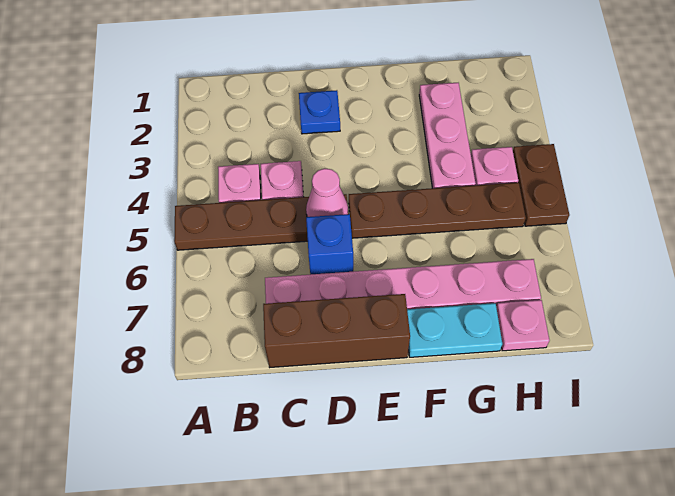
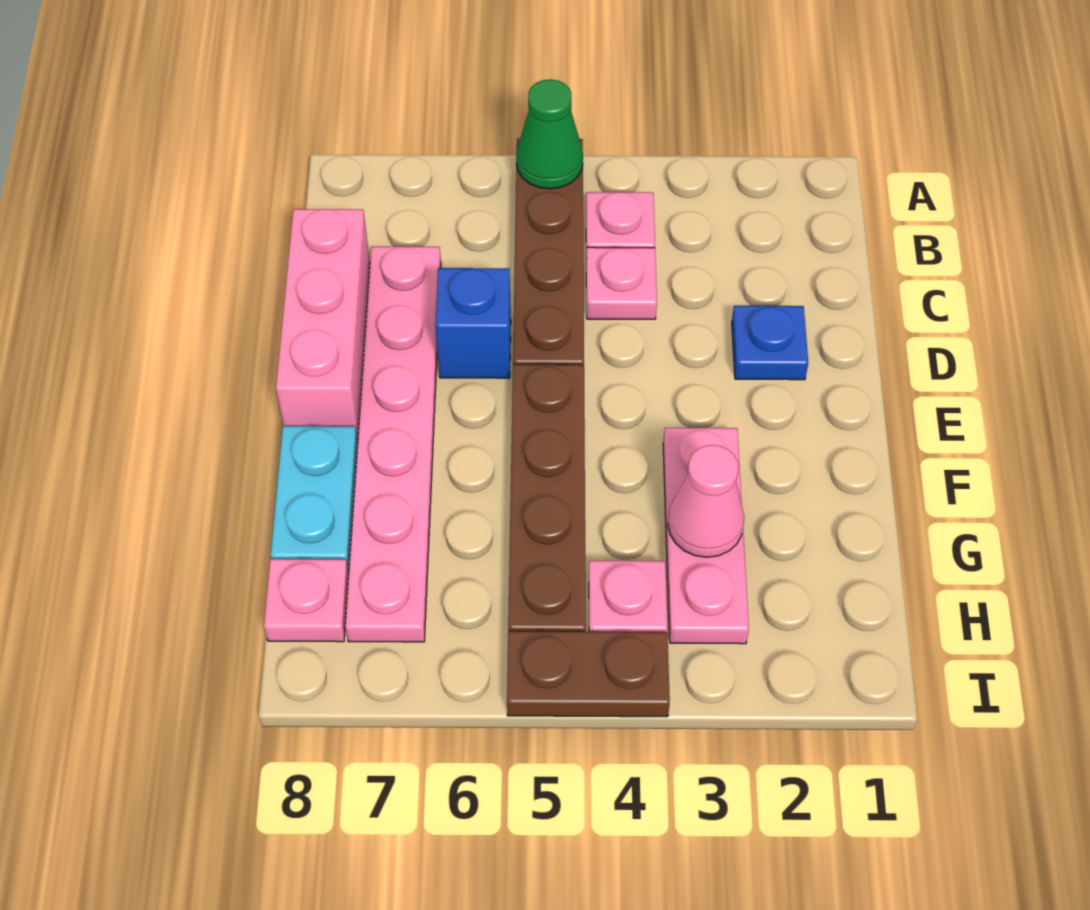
none -> green 1x1 cone [516,79,583,189]
brown 1x3 brick [263,294,410,367] -> pink 1x3 brick [276,209,370,439]
pink 1x1 cone [306,169,348,217] -> pink 1x1 cone moved to [668,445,744,557]
pink 1x3 plate [419,83,476,188] -> pink 1x3 plate turned to [663,428,749,644]

